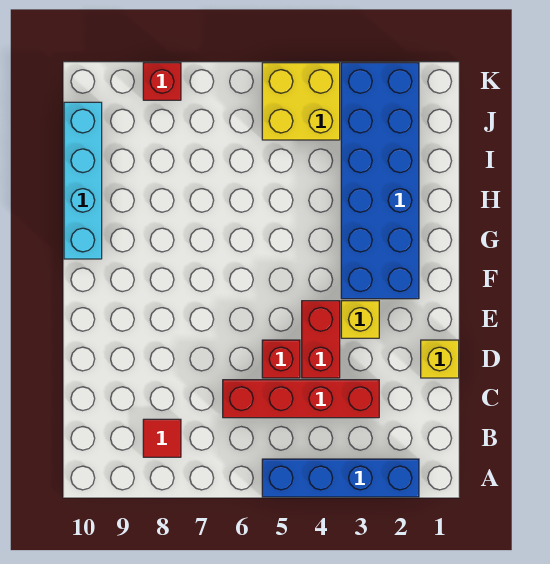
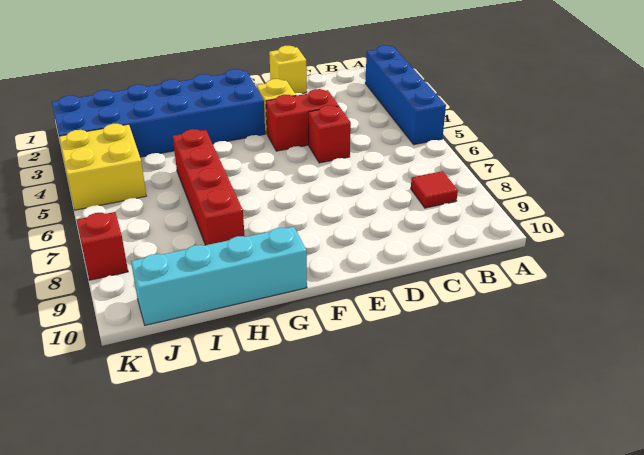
red 1x4 brick [223,380,379,418] -> red 1x4 brick moved to [173,129,245,245]

